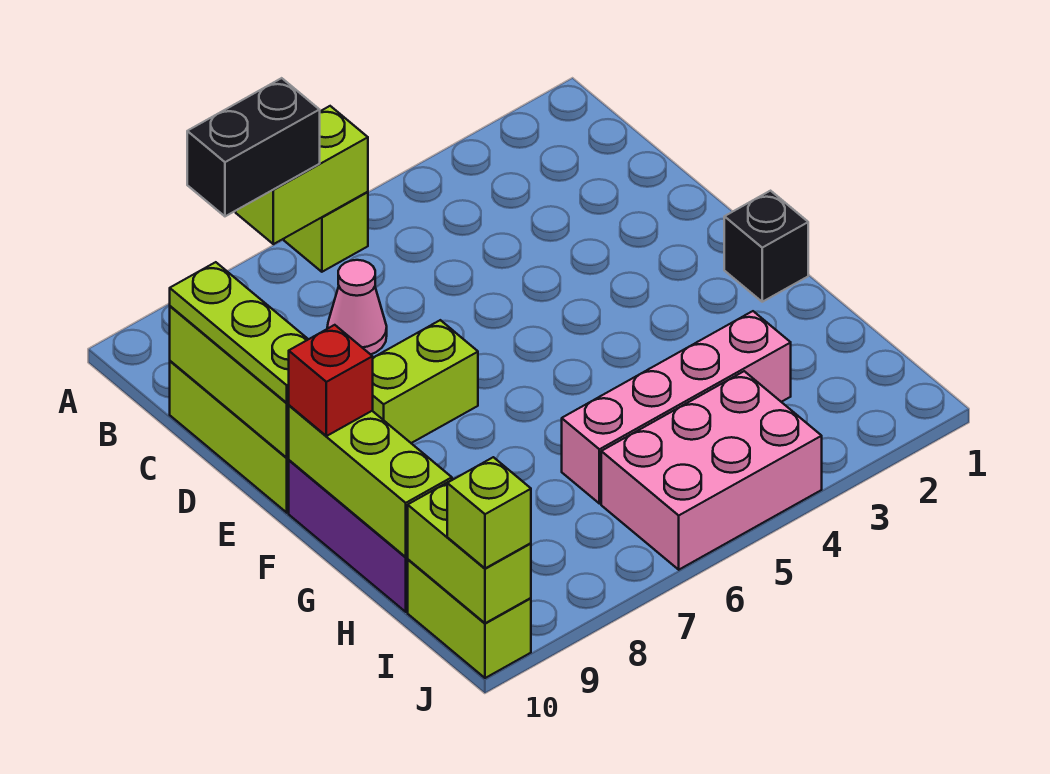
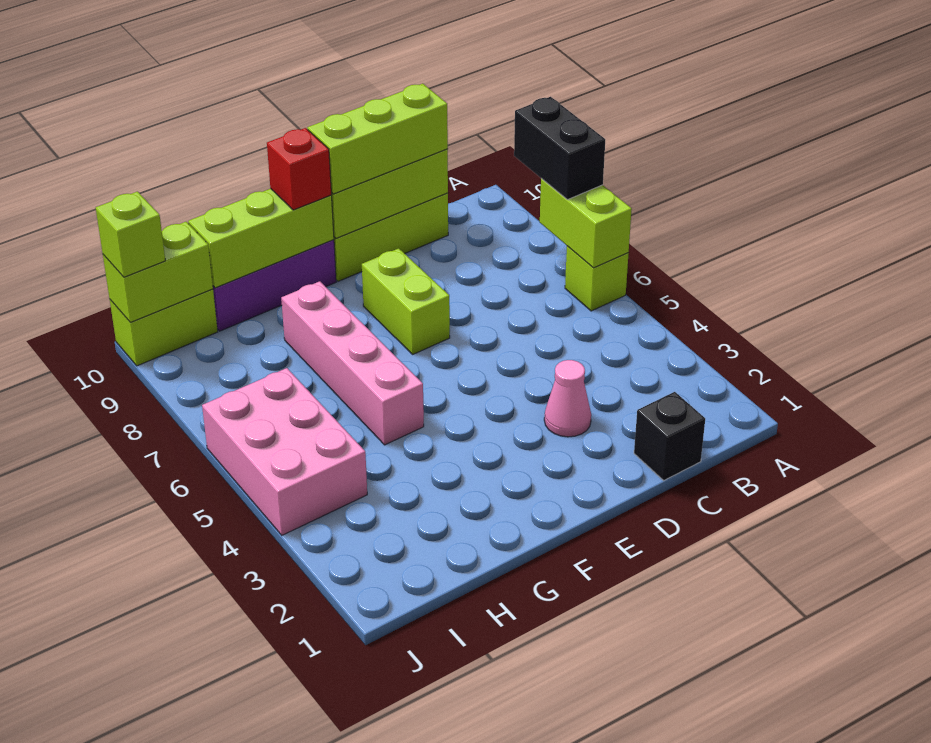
pink 1x1 cone [327,260,387,355] -> pink 1x1 cone moved to [544,360,591,437]
lime 1x3 plate [170,262,308,403] -> lime 1x3 brick [307,84,448,194]
black 1x1 brick [724,191,808,302] -> black 1x1 brick moved to [634,392,705,480]
pink 1x4 brick [562,311,791,504] -> pink 1x4 brick moved to [281,281,424,445]

